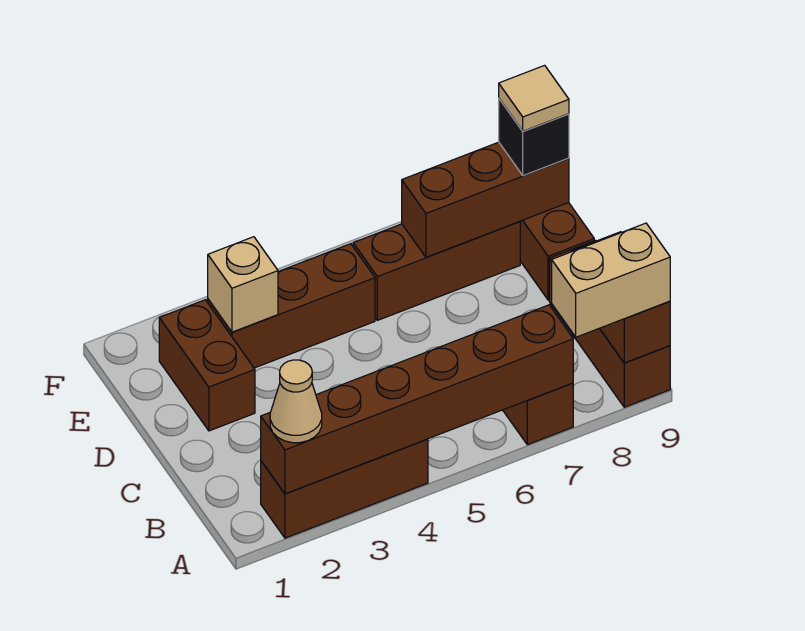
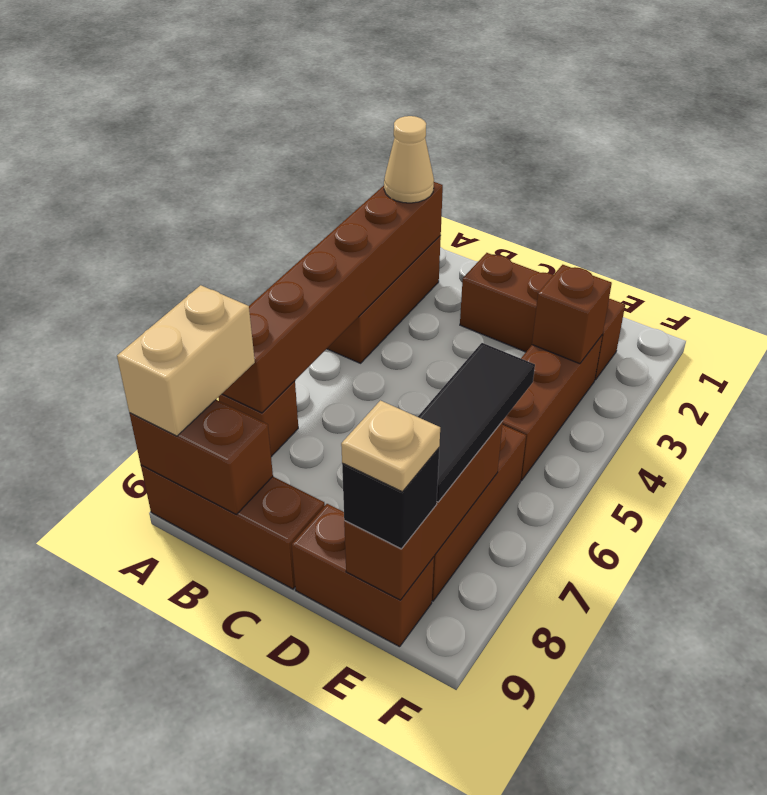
brown 1x2 brick [159,300,255,431] -> brown 1x3 brick [460,253,625,380]
tan 1x1 brick [208,237,278,332] -> brown 1x1 brick [532,265,612,364]
none -> black 1x3 tile [418,343,535,502]
tan 1x1 tile [499,65,569,131] -> tan 1x1 plate [341,400,440,492]

